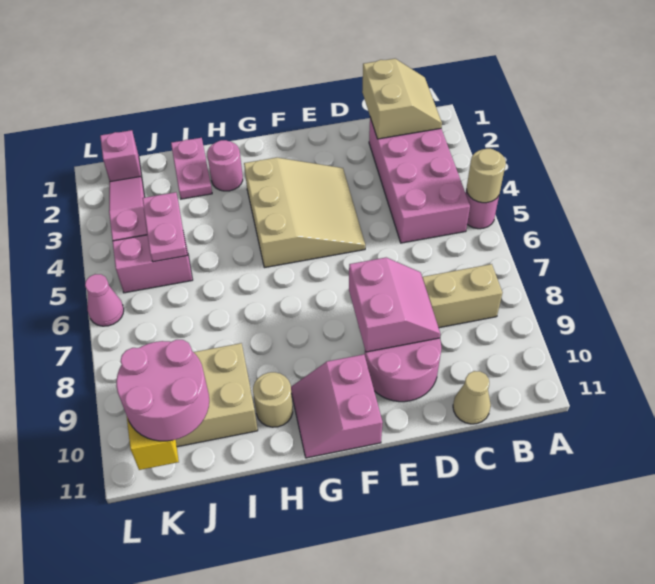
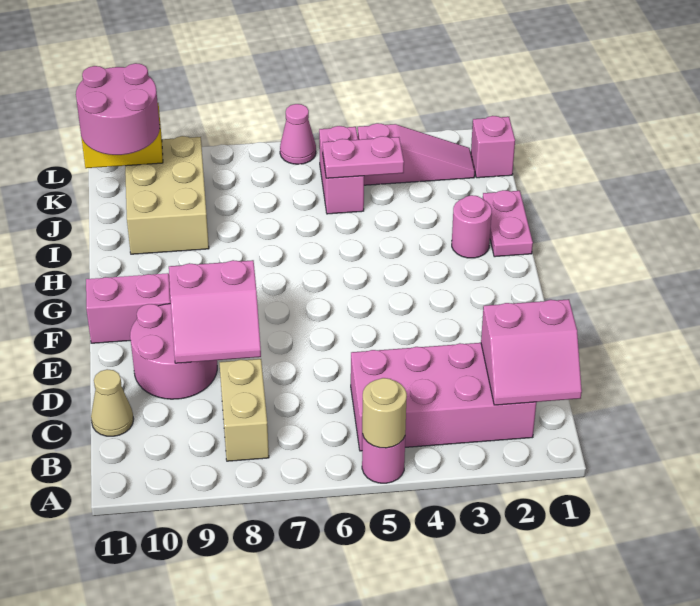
tan 2x2 slope [362,59,442,139] -> pink 2x2 slope [481,299,582,405]
tan 3x3 slope [244,158,365,268] -> none
tan 1x1 round brick [253,372,293,427] -> none
pink 1x2 plate [171,138,212,199] -> pink 1x2 plate turned to [483,190,533,257]

